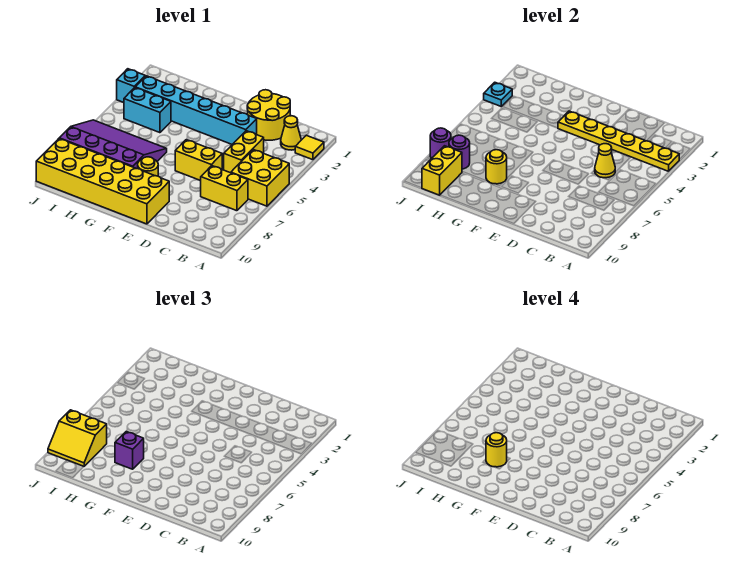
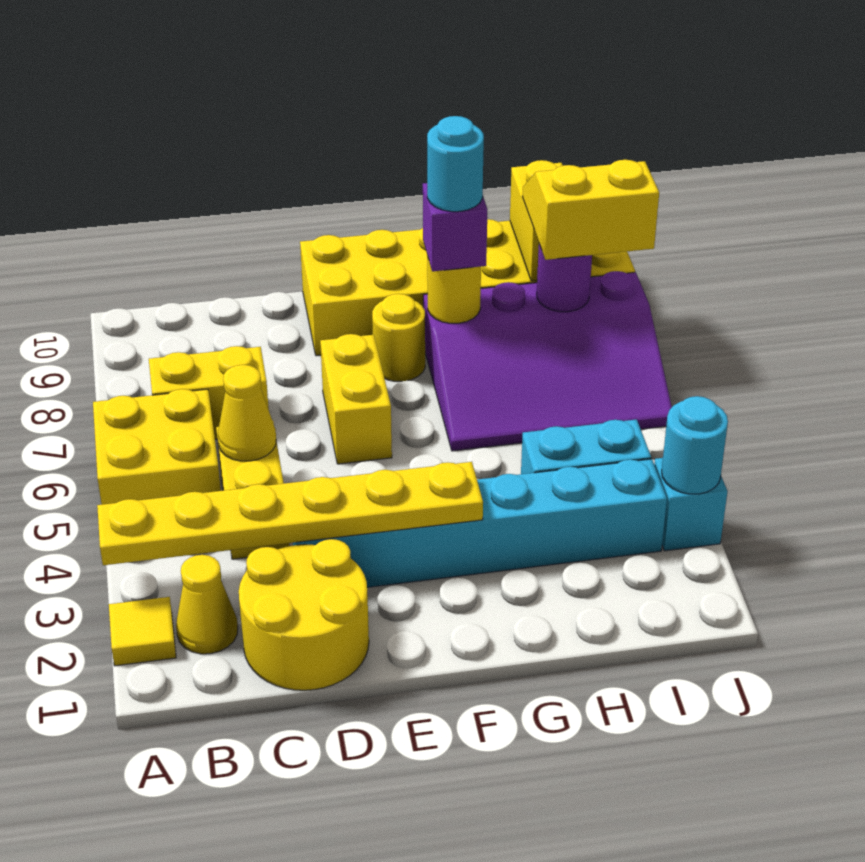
yellow 1x2 brick [175,140,222,181] -> yellow 1x2 brick turned to [320,334,392,464]
yellow 1x1 round brick [486,433,507,467] -> cyan 1x1 round brick [427,116,484,212]
cyan 1x1 plate [484,82,512,106] -> cyan 1x1 round brick [662,396,728,494]
purple 1x1 round brick [430,128,451,159] -> none

